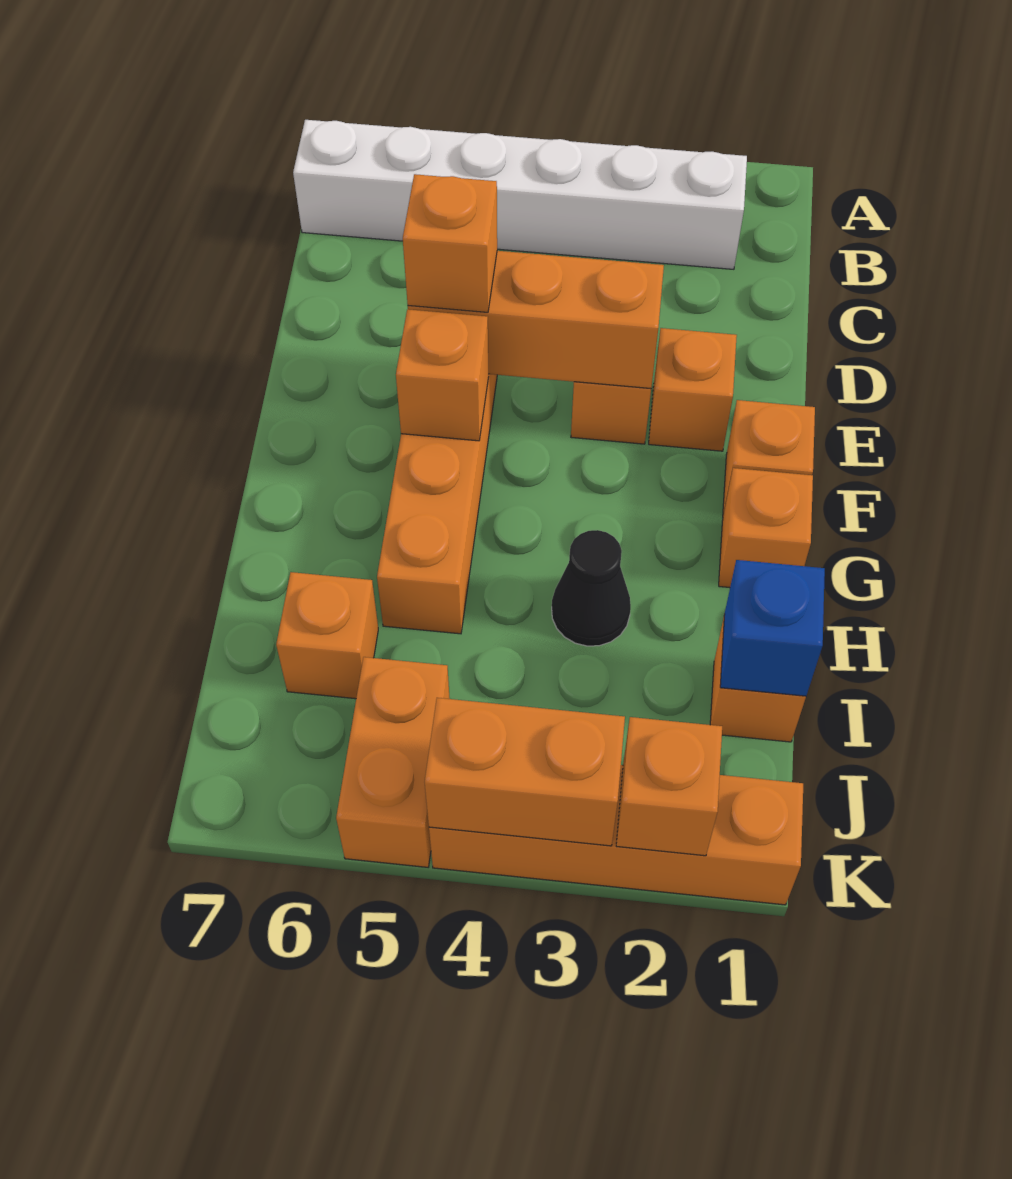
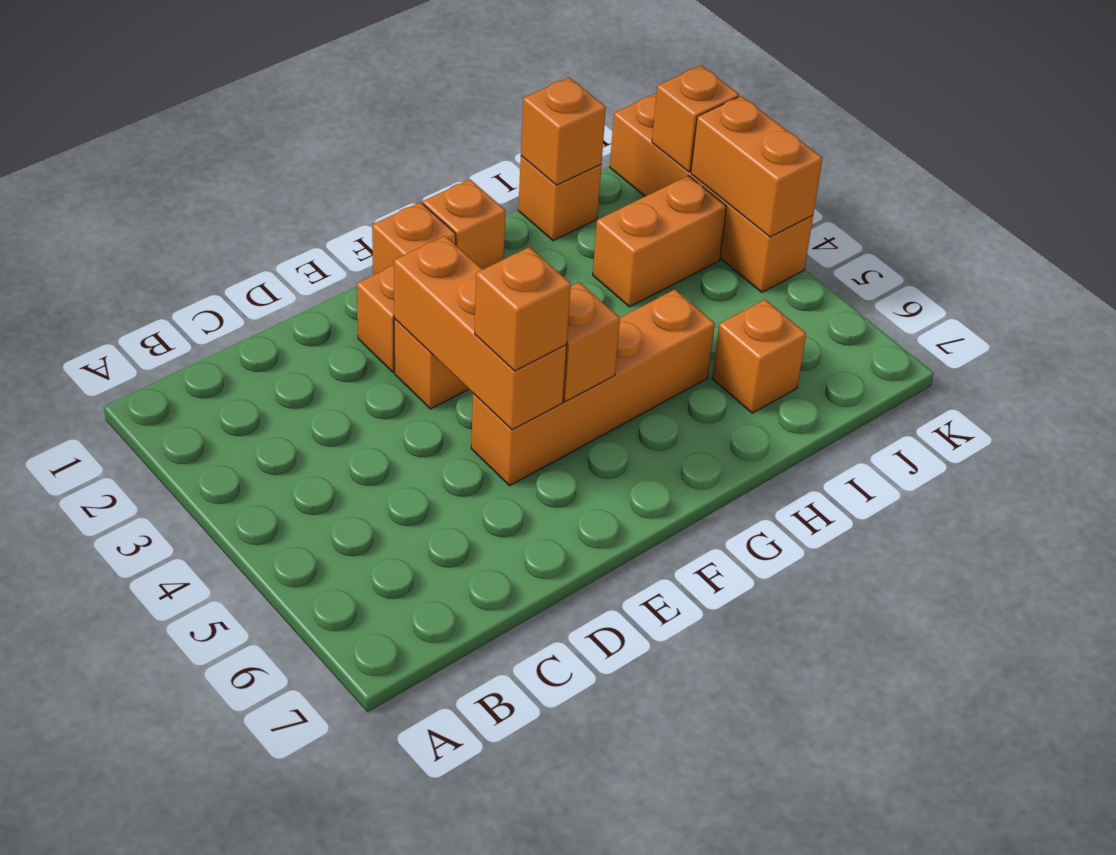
white 1x6 brick [293,120,747,269] -> none
black 1x1 cone [552,530,631,646] -> none
blue 1x1 brick [720,560,825,696] -> orange 1x1 brick [521,78,606,185]
orange 1x2 brick [336,657,450,867] -> orange 1x2 brick moved to [593,176,727,307]

